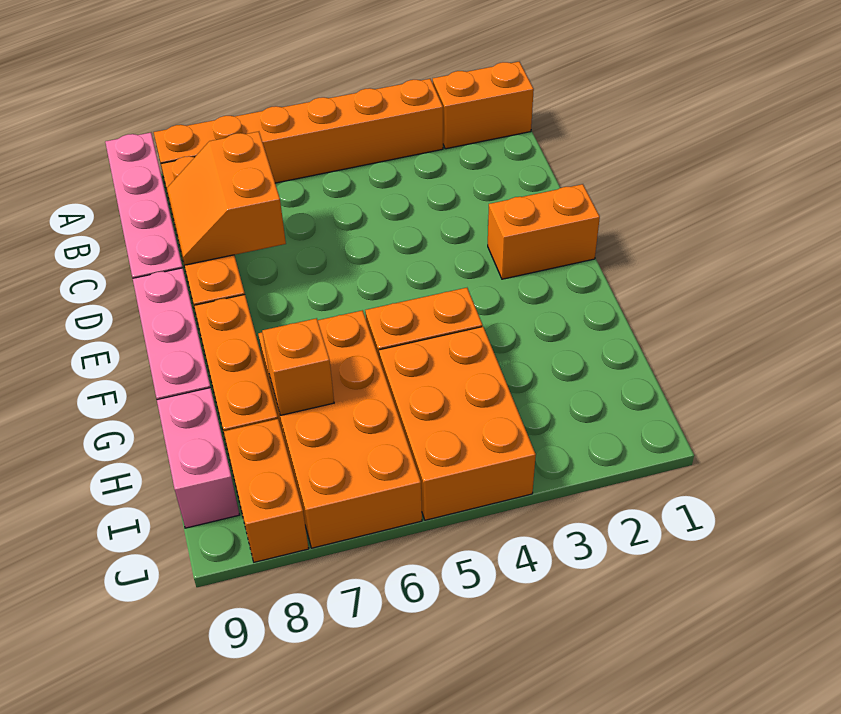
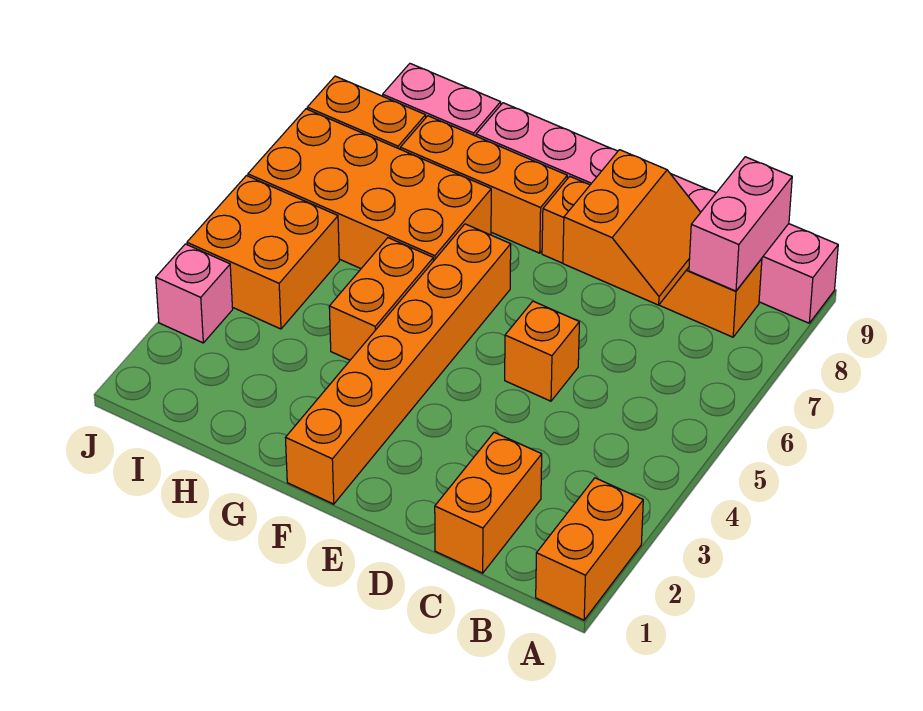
orange 1x6 brick [154,79,443,186] -> orange 1x6 brick moved to [286,224,511,504]
none -> pink 1x2 brick [689,157,792,291]
orange 2x2 slope [167,132,286,265] -> orange 2x2 slope turned to [563,150,701,305]
orange 1x2 brick [488,184,600,279] -> orange 1x2 brick moved to [435,432,542,573]
orange 2x3 brick [379,327,536,520] -> orange 2x2 brick [187,176,339,329]
orange 1x1 brick [262,318,334,416] -> orange 1x1 brick moved to [505,301,579,401]
none -> pink 1x1 brick [156,244,233,343]

